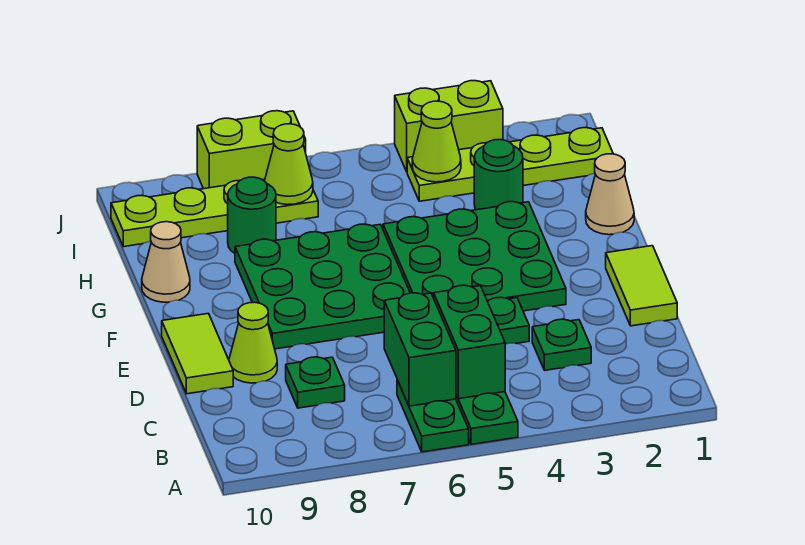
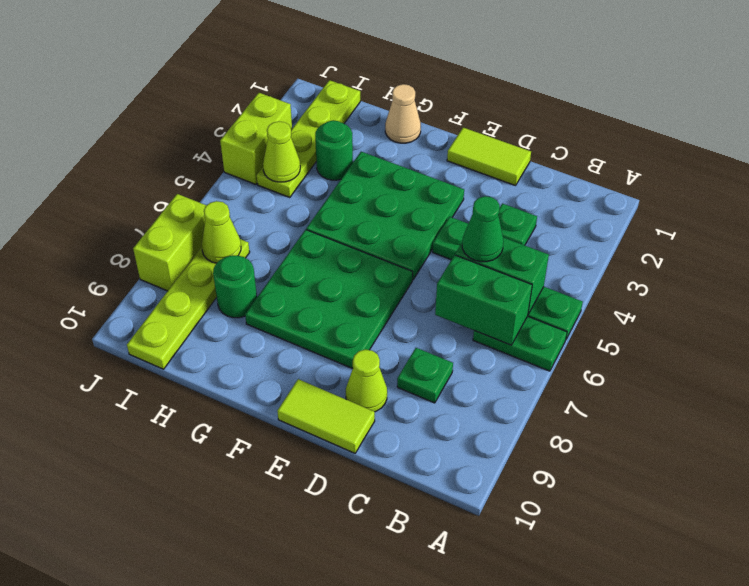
none -> green 1x1 cone [462,196,503,262]
tan 1x1 cone [142,222,190,302] -> none

